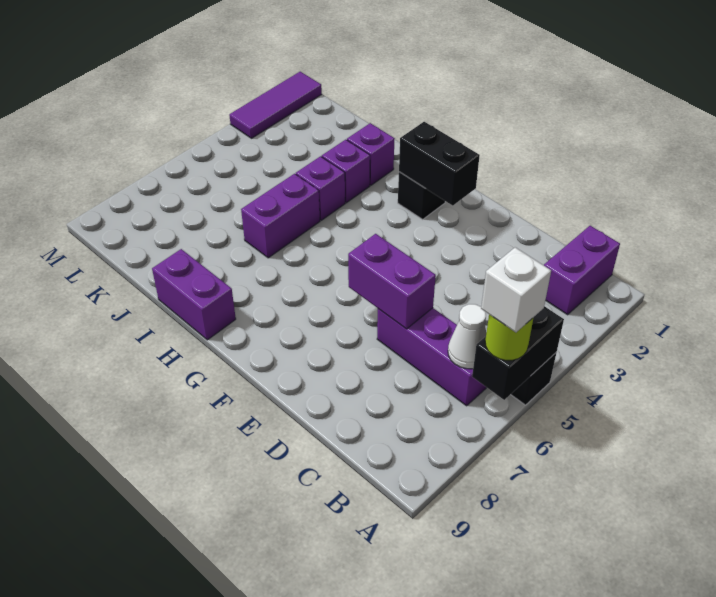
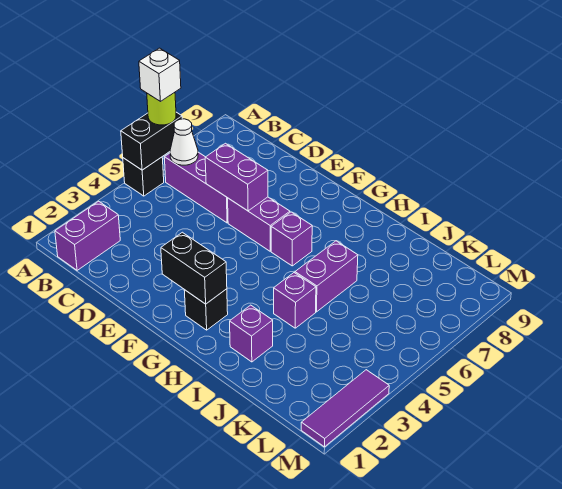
purple 1x2 brick [152,249,236,340] -> purple 1x2 brick moved to [228,197,290,251]
purple 1x1 brick [322,140,370,203] -> purple 1x1 brick moved to [271,212,312,266]

